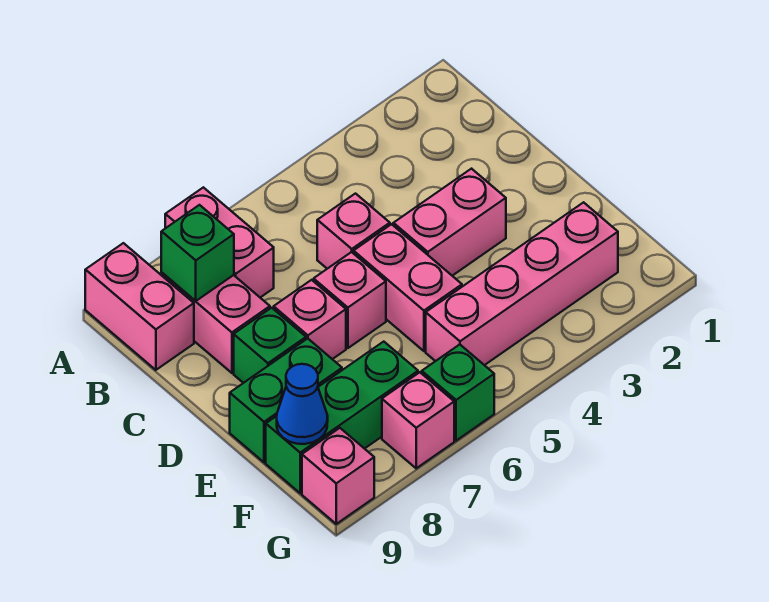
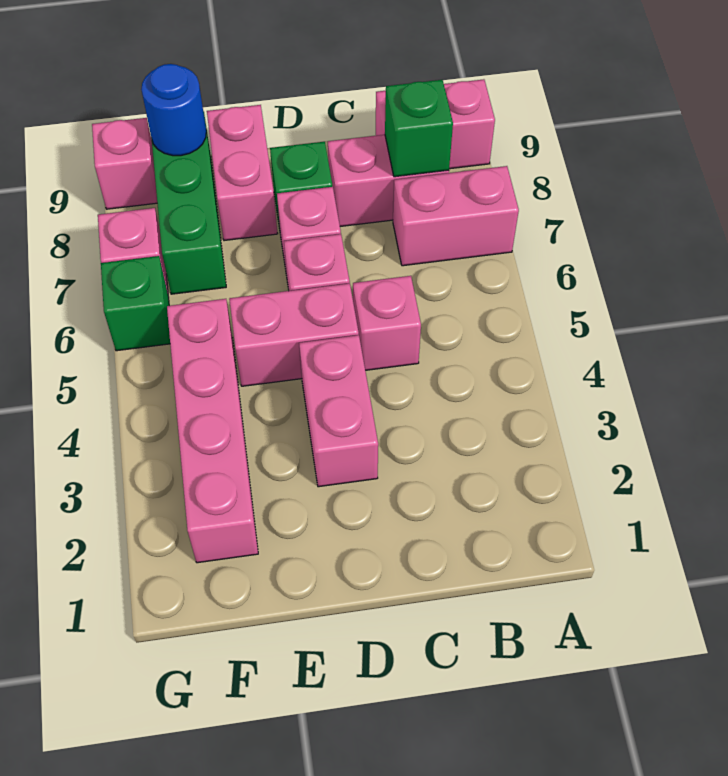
green 1x2 brick [230,339,342,462] -> pink 1x2 brick [207,105,278,241]
blue 1x1 cone [277,364,328,444] -> blue 1x1 round brick [141,64,206,156]

